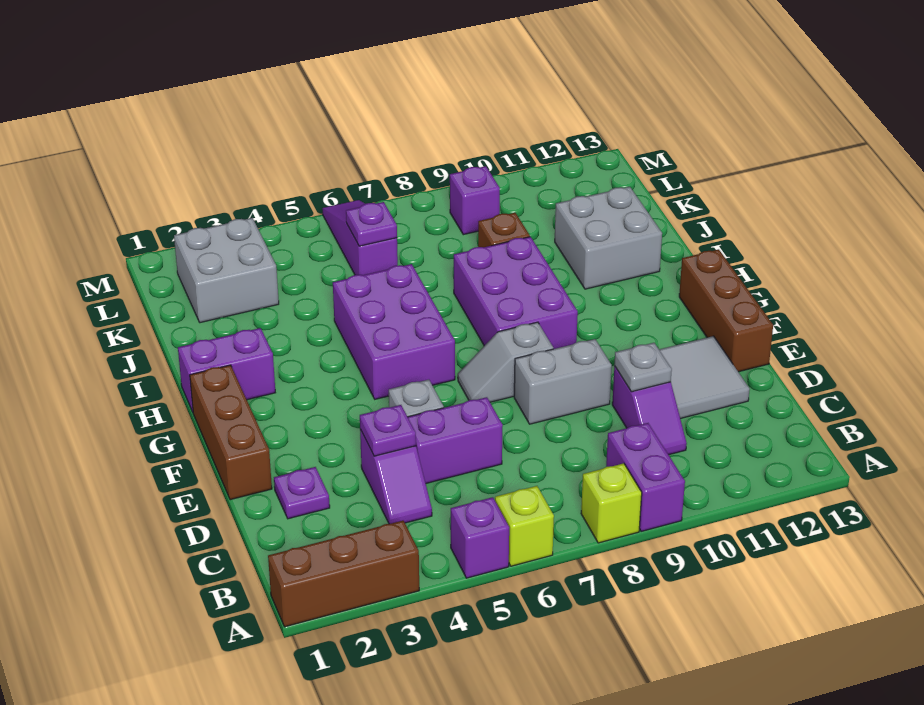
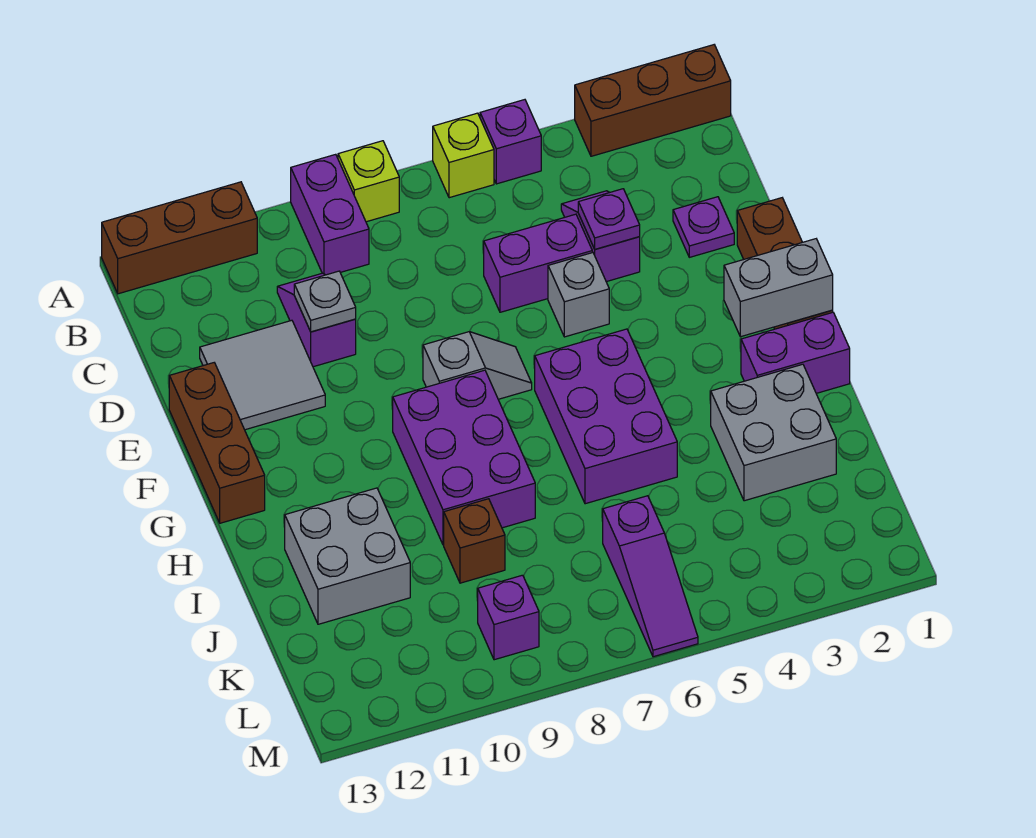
none -> brown 1x3 brick [102,182,257,294]
grey 1x2 brick [514,339,612,424] -> grey 1x2 brick moved to [724,239,833,337]
grey 2x2 brick [174,218,279,323] -> grey 2x2 brick moved to [711,364,836,501]
purple 1x1 plate [346,202,397,246] -> none

